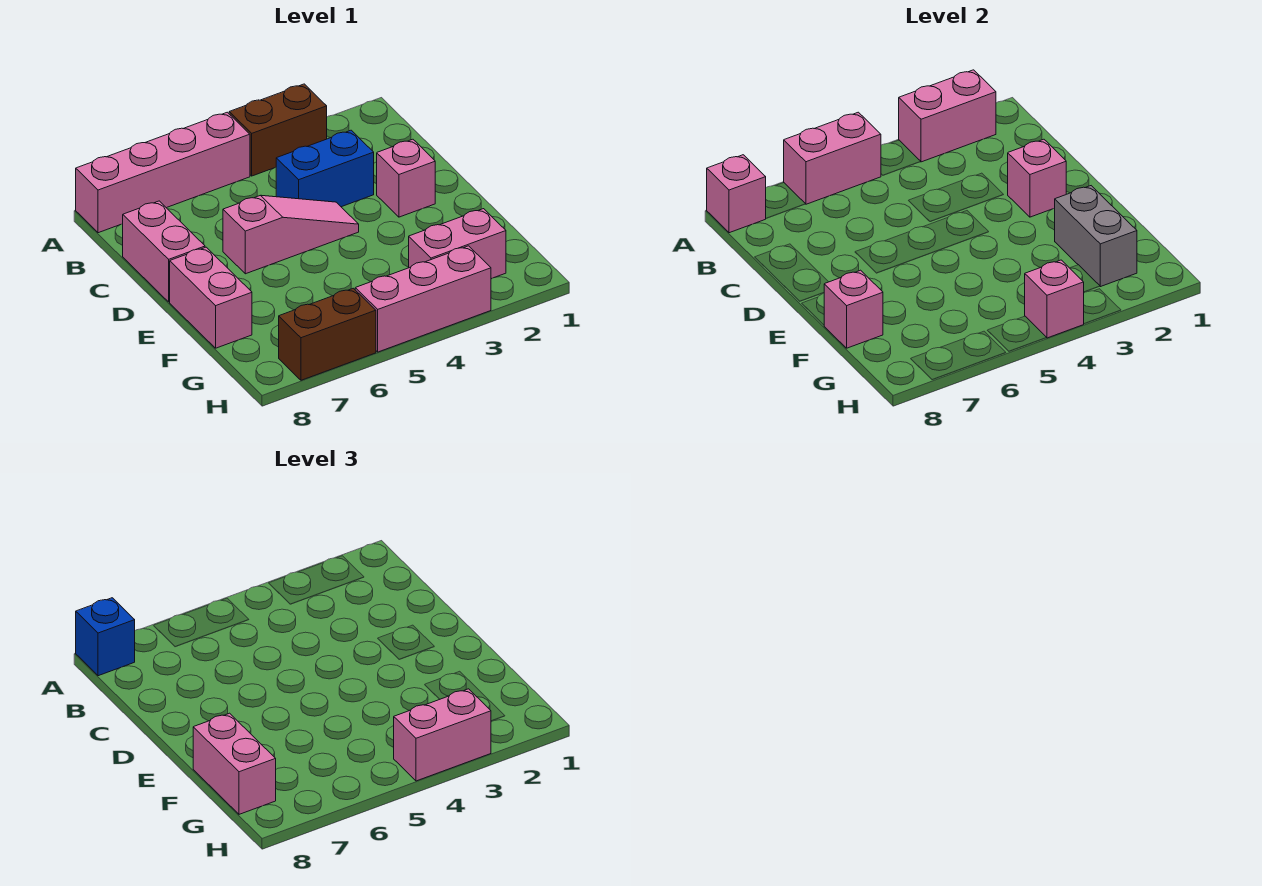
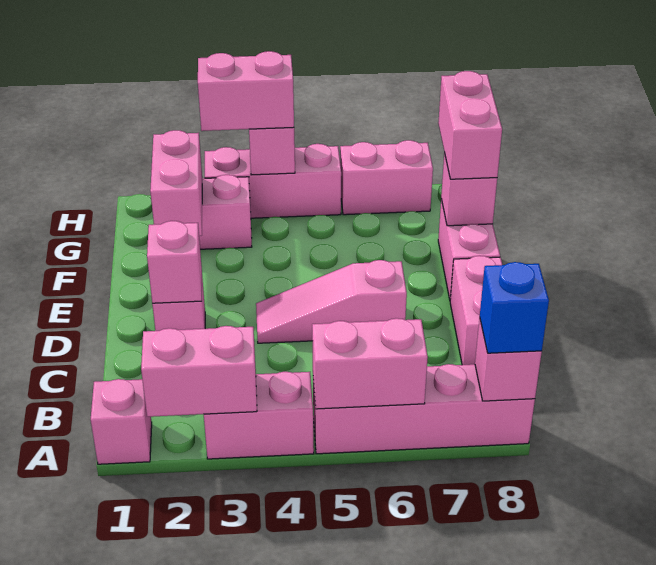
none -> pink 1x1 brick [91,379,152,464]
brown 1x2 brick [229,84,327,176] -> pink 1x2 brick [204,372,314,459]
blue 1x2 brick [276,130,374,207] -> none
grey 1x2 brick [1055,186,1137,287] -> pink 1x2 brick [150,130,202,236]
brown 1x2 brick [279,288,376,380] -> pink 1x2 brick [340,140,433,215]

